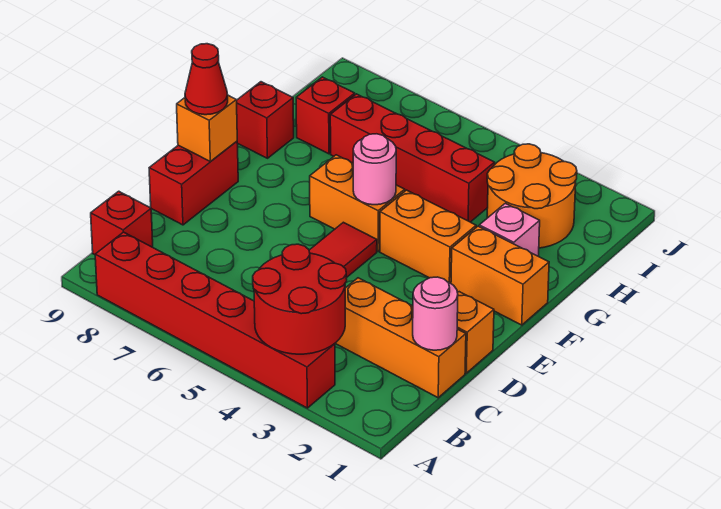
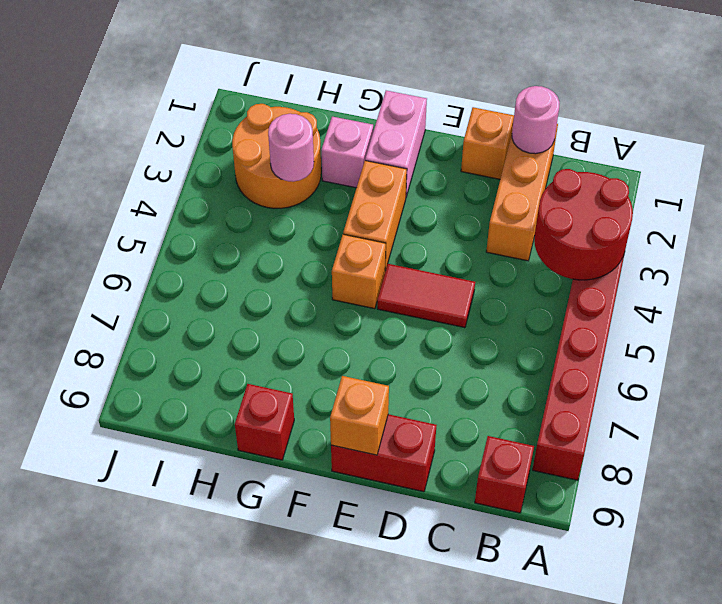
red 1x1 cone [185,44,228,115] -> none
orange 1x2 brick [451,226,549,325] -> pink 1x2 brick [365,91,427,197]
orange 1x2 brick [310,155,405,251] -> orange 1x1 brick [332,234,386,309]
pink 1x1 round brick [353,134,396,205] -> pink 1x1 round brick moved to [268,114,314,182]
red 1x4 brick [330,94,495,222] -> none
red 1x1 brick [296,77,355,154] -> none

